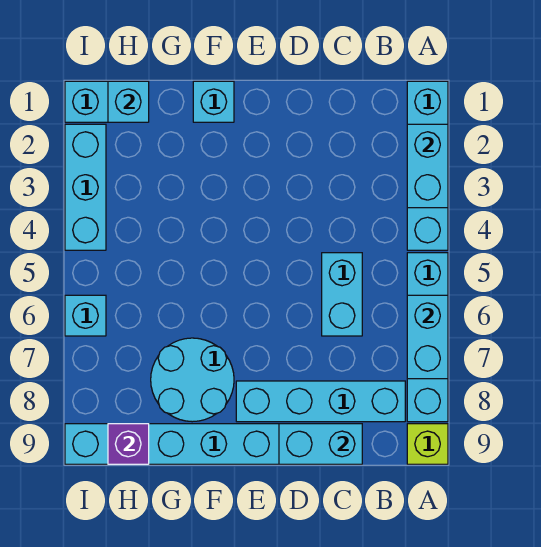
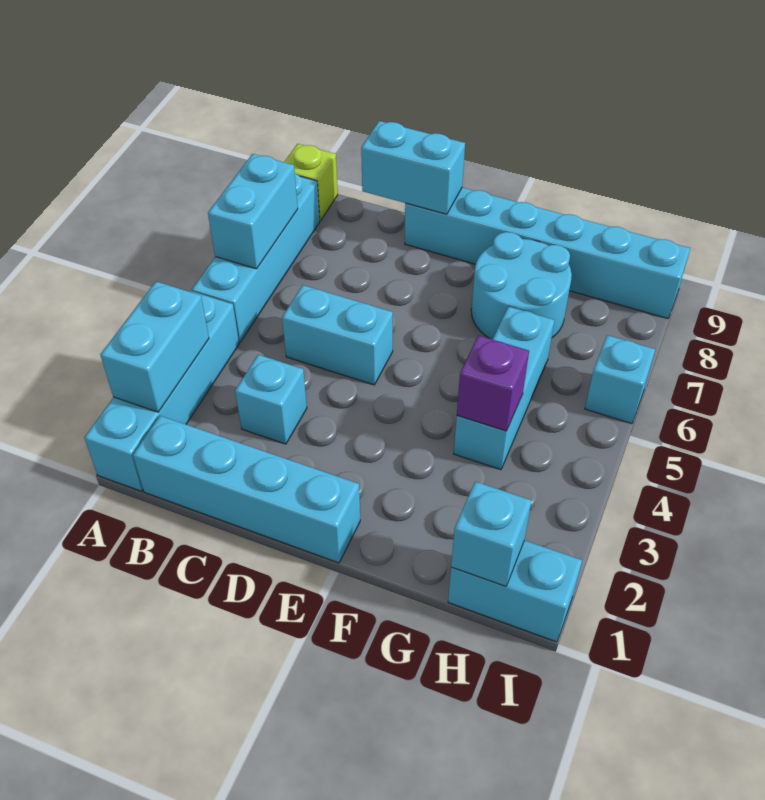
cyan 1x4 brick [236,381,405,422] -> cyan 1x4 brick moved to [133,416,360,563]
cyan 1x2 brick [322,253,362,336] -> cyan 1x2 brick turned to [282,285,393,385]
cyan 1x1 brick [193,81,234,122] -> cyan 1x1 brick moved to [235,355,307,444]
purple 1x1 brick [108,424,149,464] -> purple 1x1 brick moved to [457,335,529,431]
cyan 1x3 brick [65,124,106,250] -> cyan 1x3 brick moved to [454,306,554,470]

